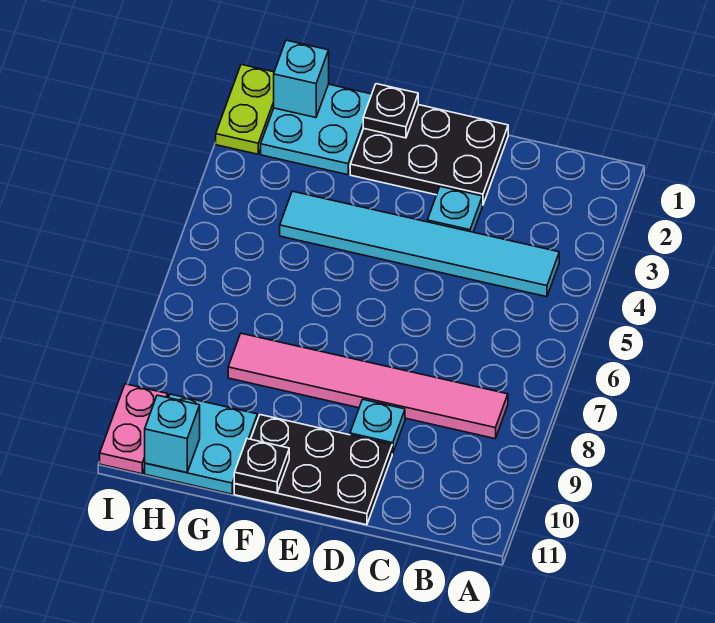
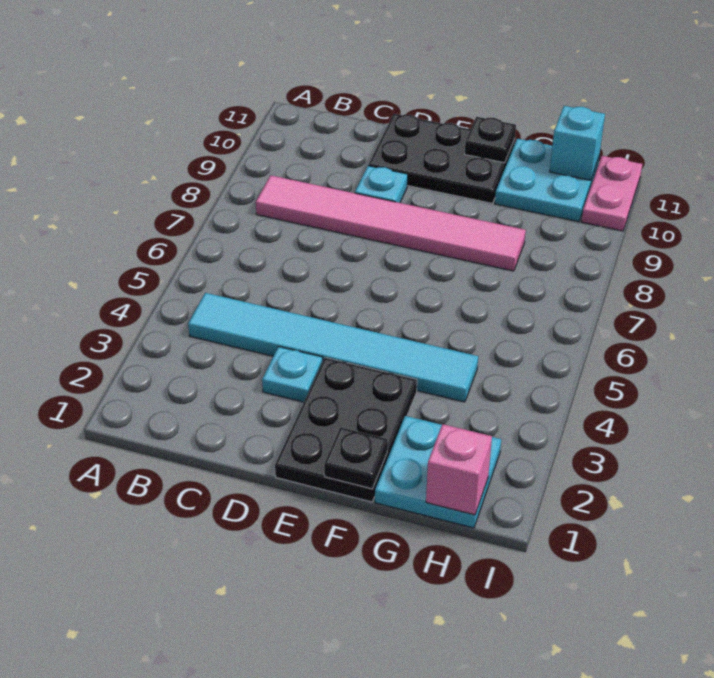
black 2x3 plate [350,105,508,205] -> black 2x3 plate turned to [275,358,417,502]
cyan 1x1 brick [274,40,329,118] -> pink 1x1 brick [426,424,492,515]
lime 1x2 plate [216,65,274,154] -> none

